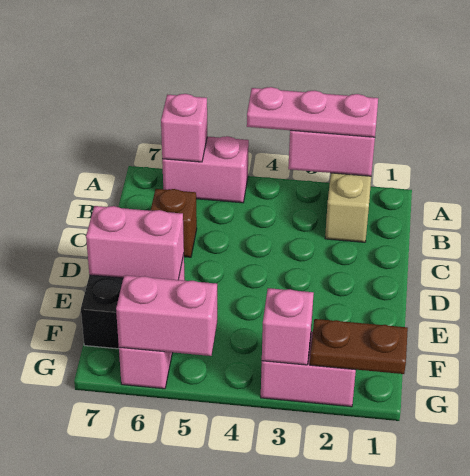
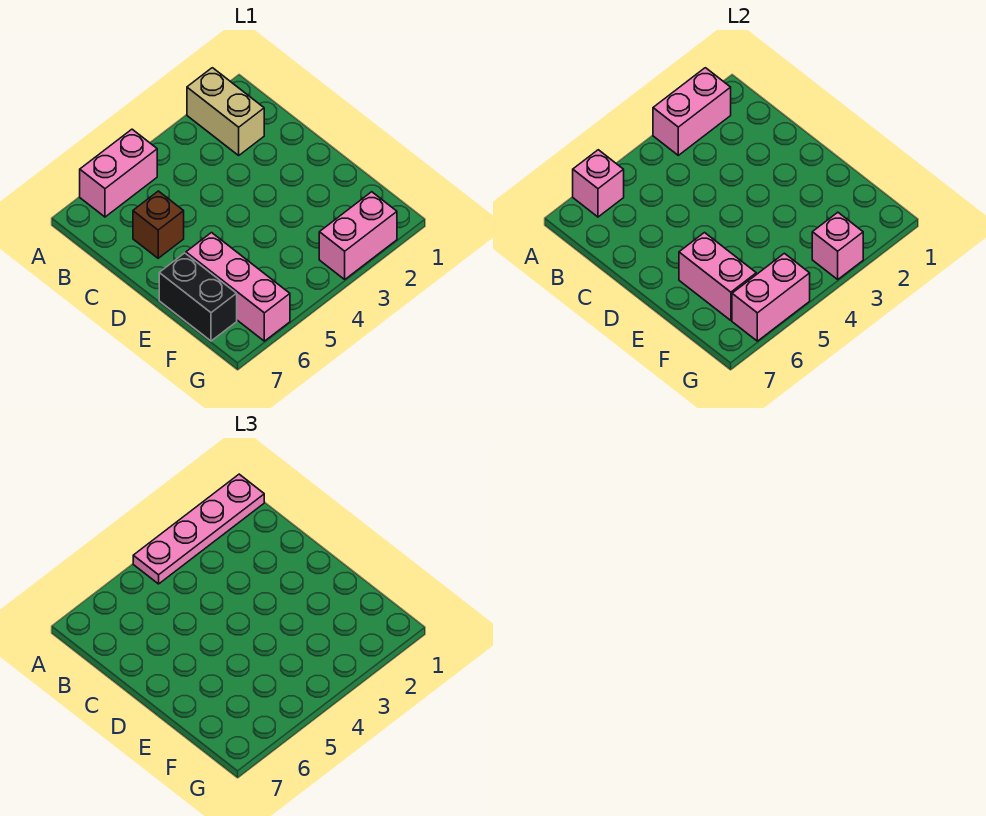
pink 1x3 plate [247,87,378,137] -> pink 1x4 plate [133,474,264,584]
pink 1x2 brick [86,206,184,280] -> pink 1x2 brick turned to [679,233,756,320]
brown 1x2 plate [310,319,408,374] -> none

